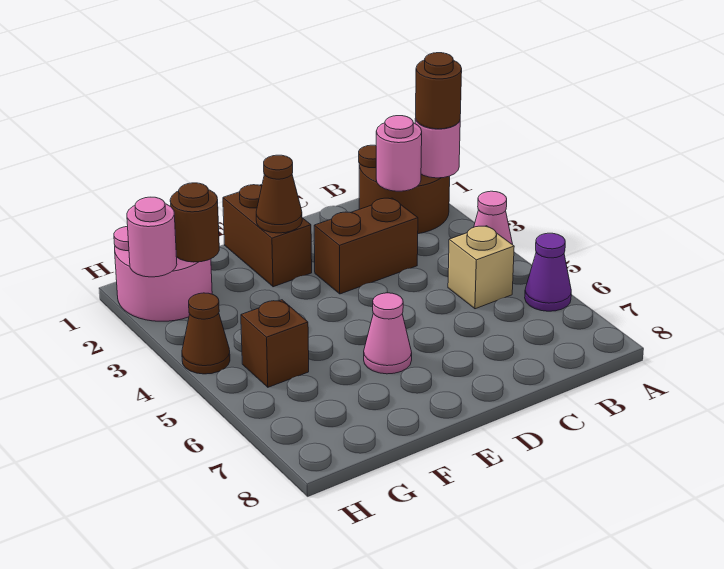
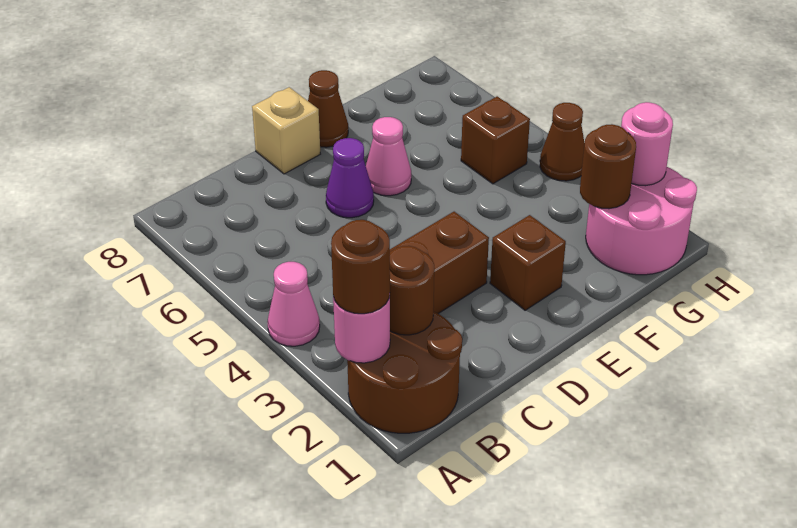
purple 1x1 cone [525,233,571,311] -> purple 1x1 cone moved to [326,138,374,218]
pink 1x1 round brick [376,116,422,191] -> brown 1x1 round brick [390,246,434,335]
tan 1x1 brick [448,226,514,309] -> tan 1x1 brick moved to [252,87,320,174]
brown 1x2 brick [223,185,312,287] -> brown 1x1 brick [490,215,566,310]
brown 1x1 cone [256,155,302,233] -> brown 1x1 cone moved to [308,70,348,147]

